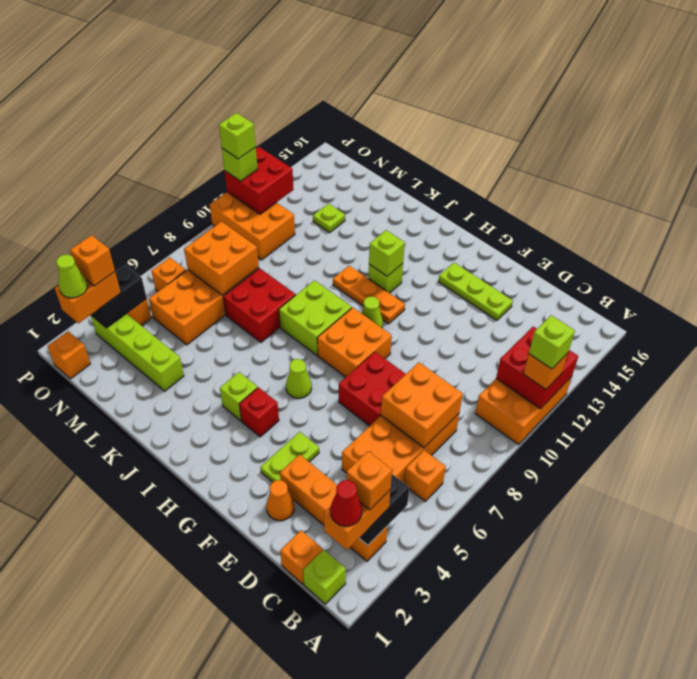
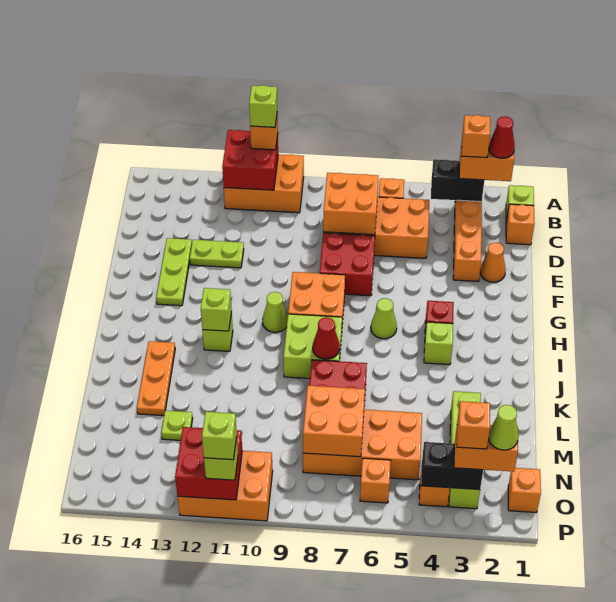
lime 1x2 plate [260,432,319,482] -> lime 1x2 plate moved to [190,240,244,268]
orange 1x3 plate [333,266,405,324] -> orange 1x3 plate moved to [137,341,175,416]
none -> red 1x1 cone [313,317,340,359]
orange 2x3 brick [210,192,295,260] -> orange 2x3 brick turned to [178,451,273,521]

